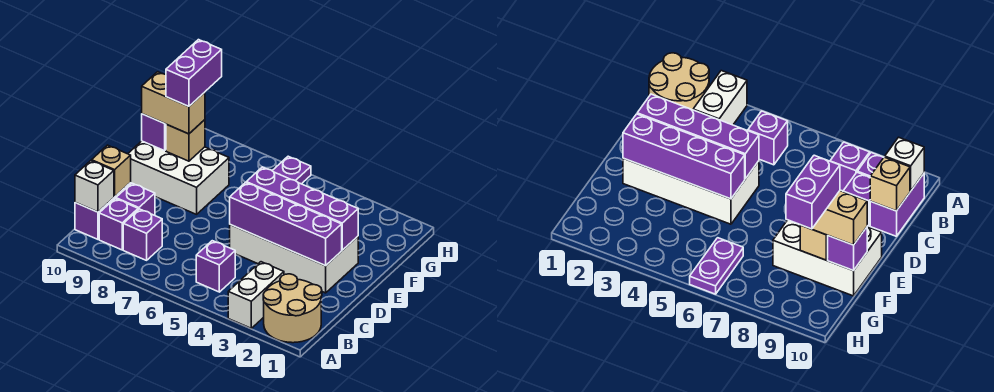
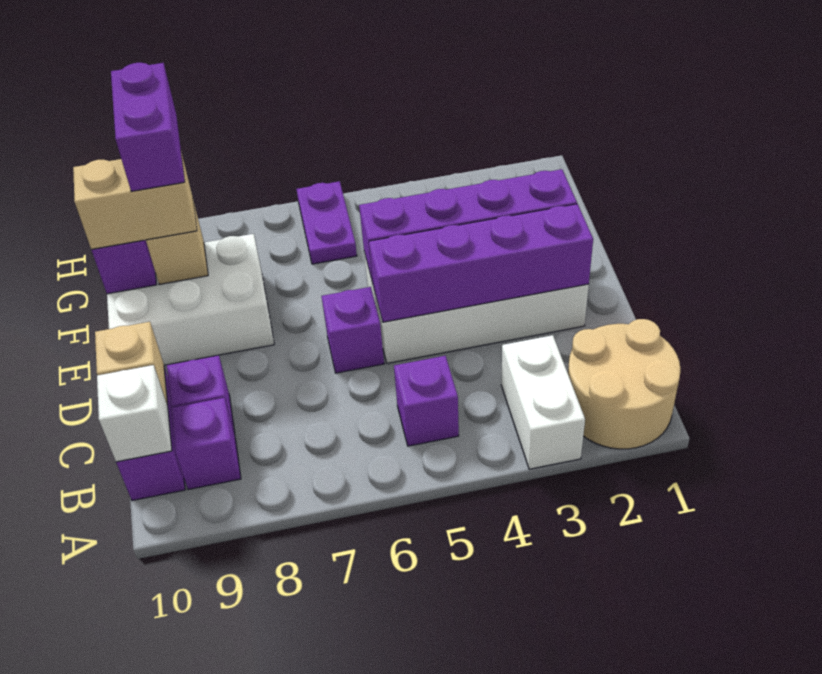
purple 1x1 brick [123,209,162,260] -> purple 1x1 brick moved to [322,287,384,373]

